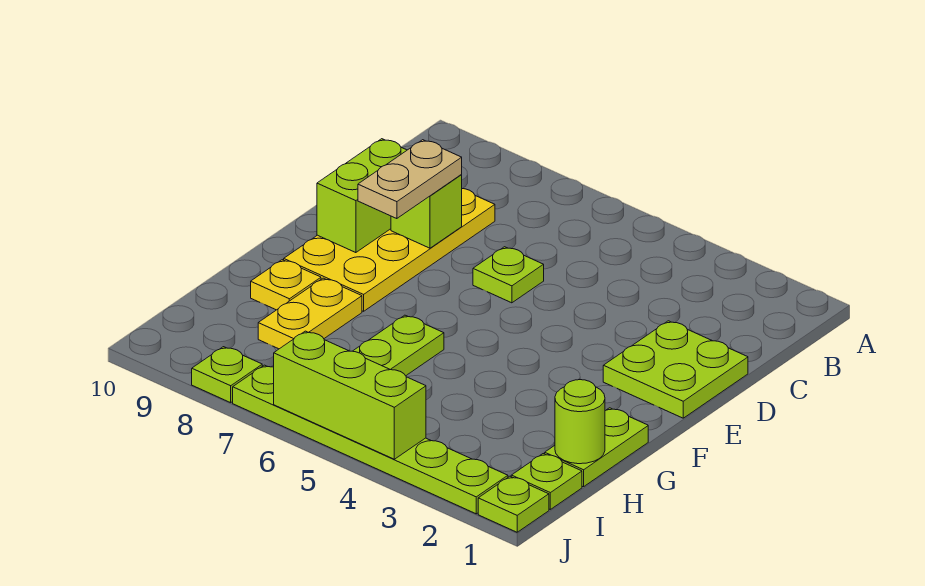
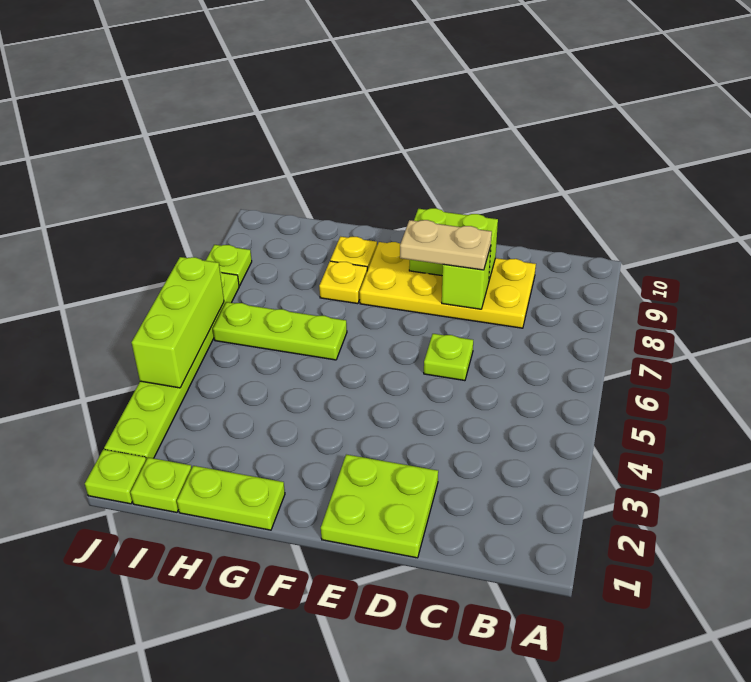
yellow 1x2 plate [258,278,362,349] -> yellow 1x1 plate [319,261,367,304]
lime 1x1 round brick [555,380,605,464] -> none

